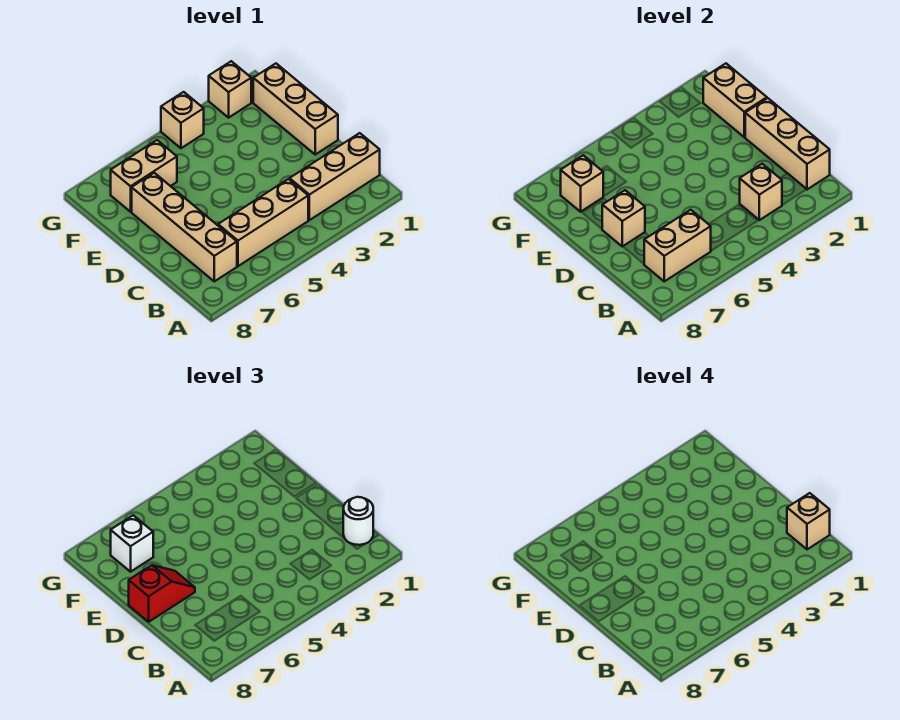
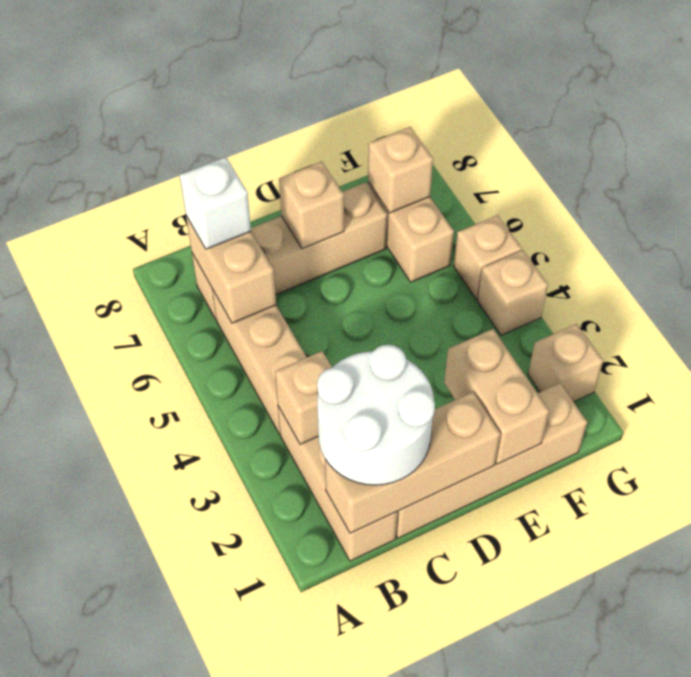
white 1x1 round brick [343,497,373,545] -> white 2x2 round brick [317,345,435,485]
tan 1x1 brick [787,493,830,549] -> tan 1x1 brick moved to [454,215,522,299]
tan 1x3 brick [253,64,338,154] -> tan 1x4 brick [396,383,587,538]
red 1x2 slope [129,565,195,622] -> none
tan 1x2 brick [703,64,767,137] -> tan 1x2 brick turned to [444,329,549,464]
white 1x1 brick [111,515,153,572] -> white 1x1 brick moved to [180,157,251,249]

